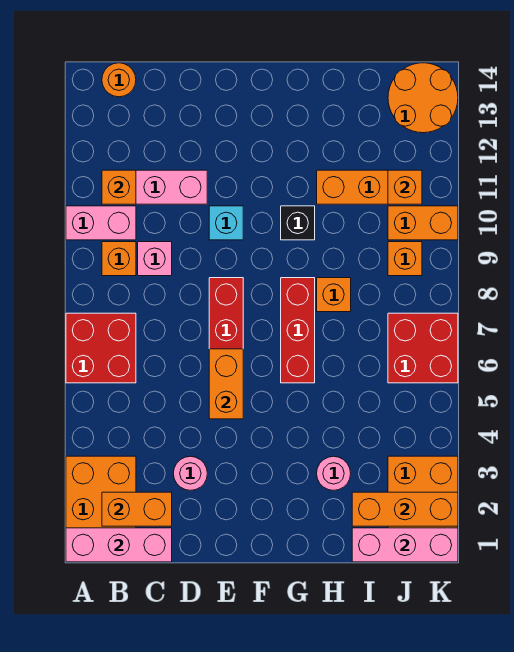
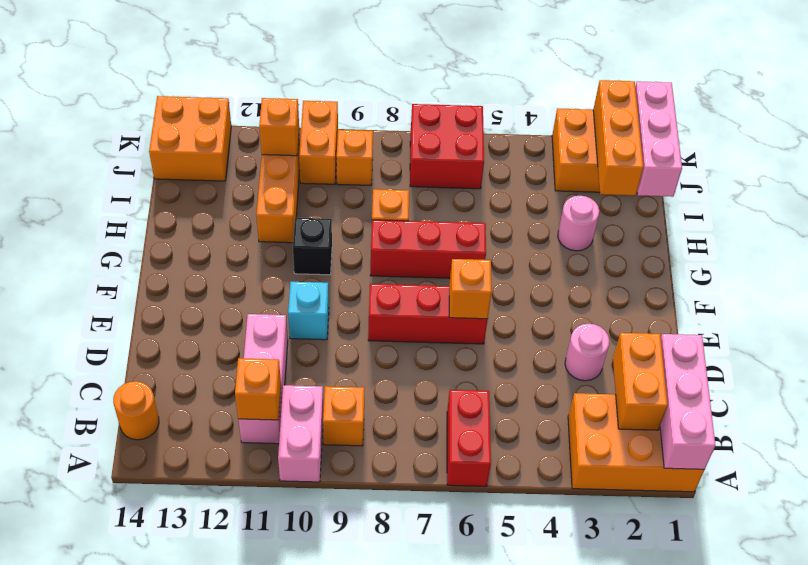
red 2x2 brick [66,313,136,383] -> red 1x2 brick [447,390,491,486]
pink 1x1 brick [138,242,172,276] -> none
orange 1x2 brick [209,349,243,419] -> orange 1x1 brick [449,259,492,319]
orange 2x2 round brick [388,63,458,133] -> orange 2x2 brick [149,96,231,181]

